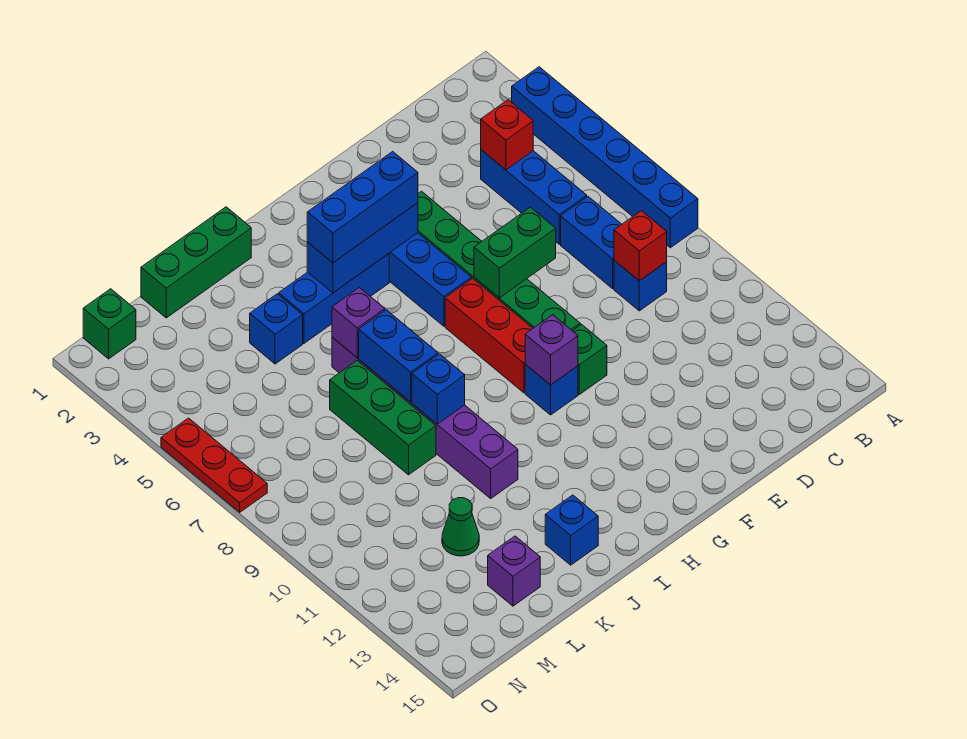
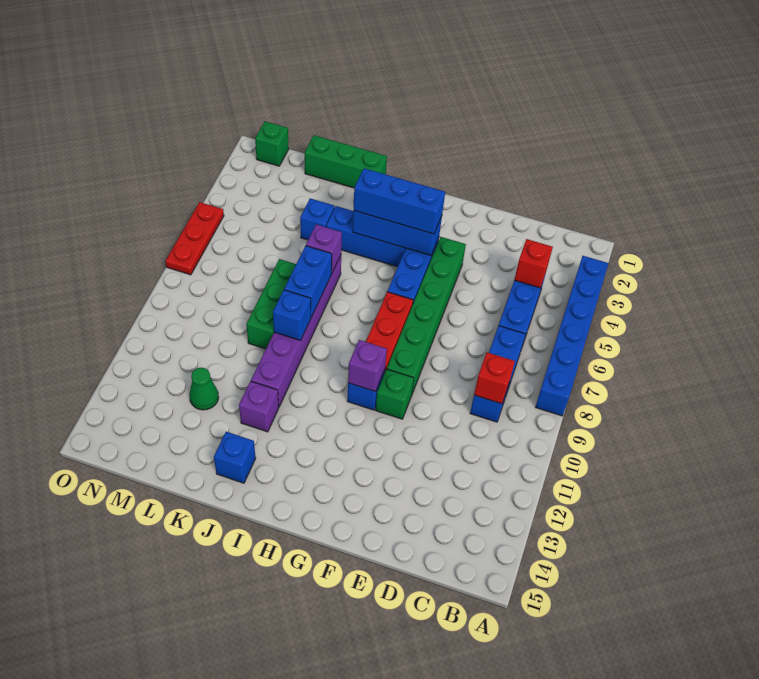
green 1x2 brick [474,207,556,298] -> none
purple 1x1 brick [488,536,540,606] -> purple 1x1 brick moved to [239,381,279,432]

